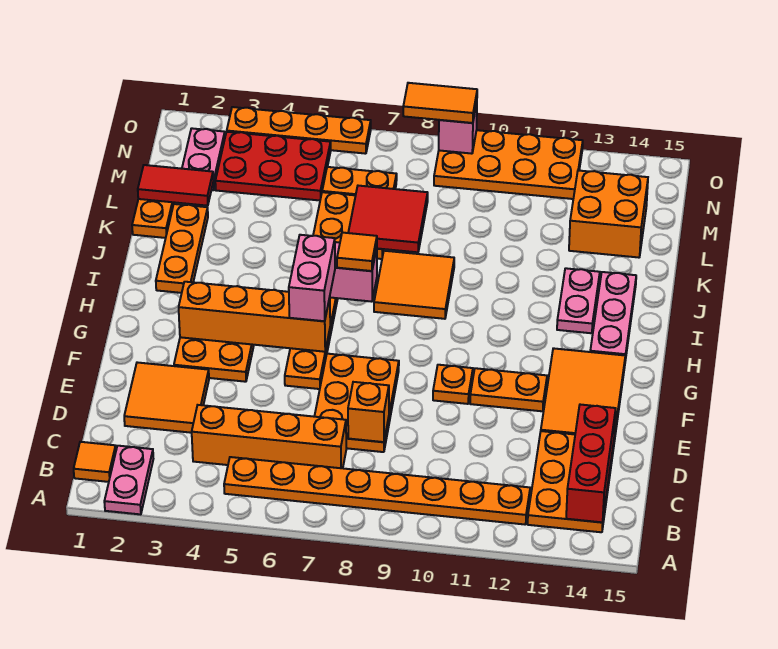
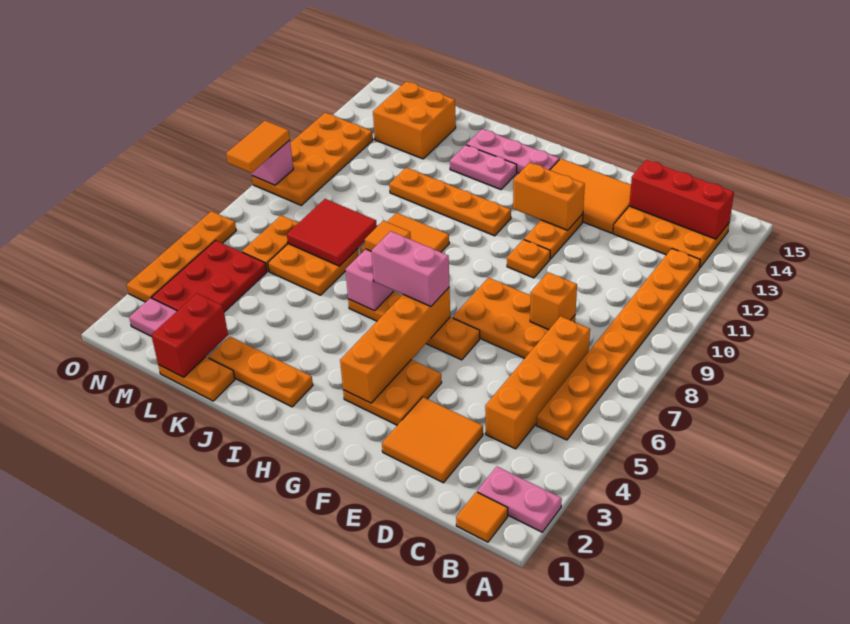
none -> orange 1x2 brick [513,163,585,230]
none -> orange 1x4 plate [389,168,511,236]
red 1x2 tile [138,165,213,206] -> red 1x2 brick [151,293,228,377]

